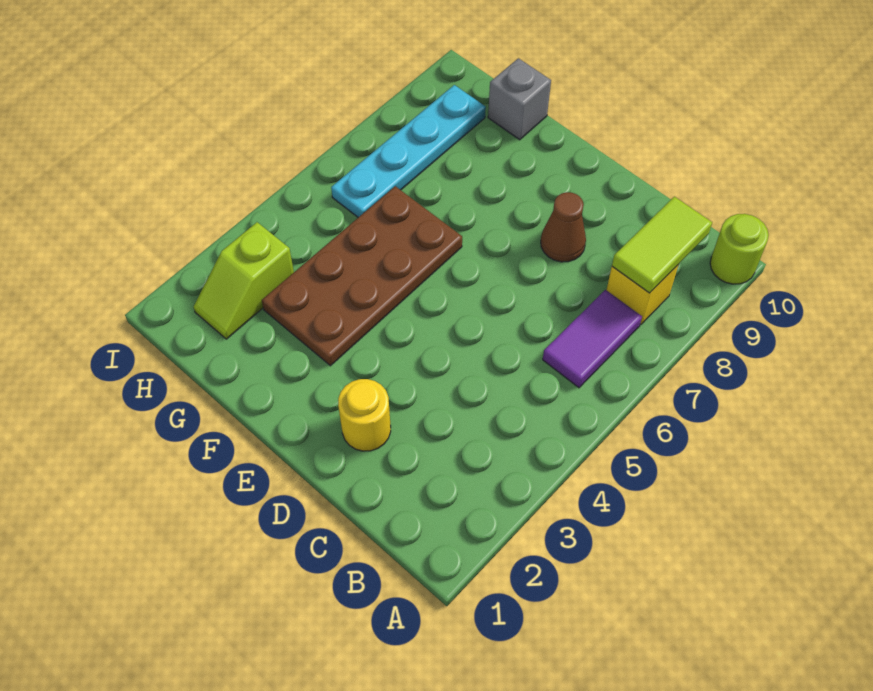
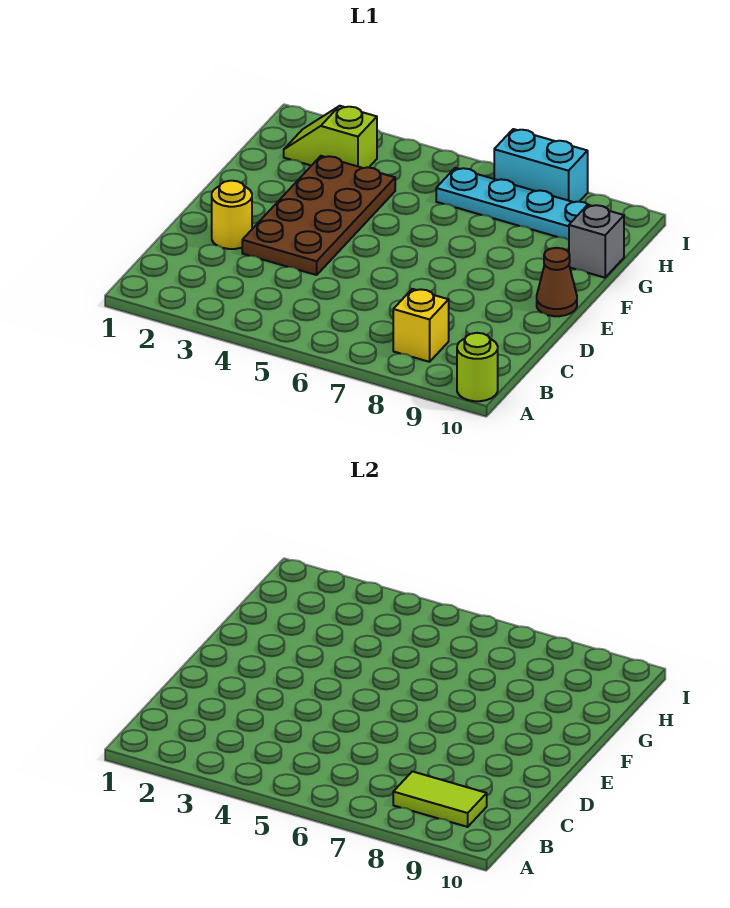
purple 1x2 tile [543,290,642,388] -> none
brown 1x1 cone [541,192,586,262] -> brown 1x1 cone moved to [537,248,577,316]
brown 2x4 plate [262,186,462,366] -> brown 2x4 plate turned to [242,156,395,275]
none -> cyan 1x2 brick [494,129,588,202]

